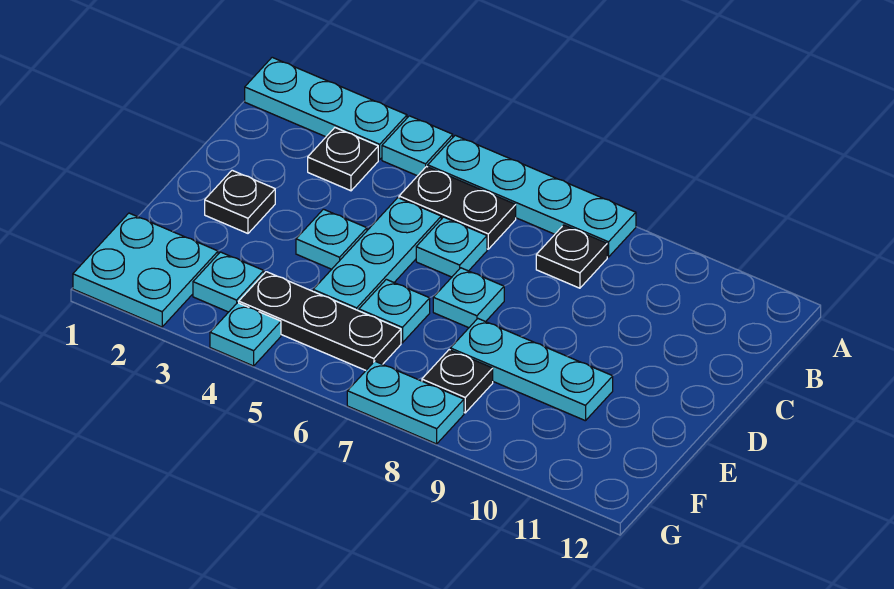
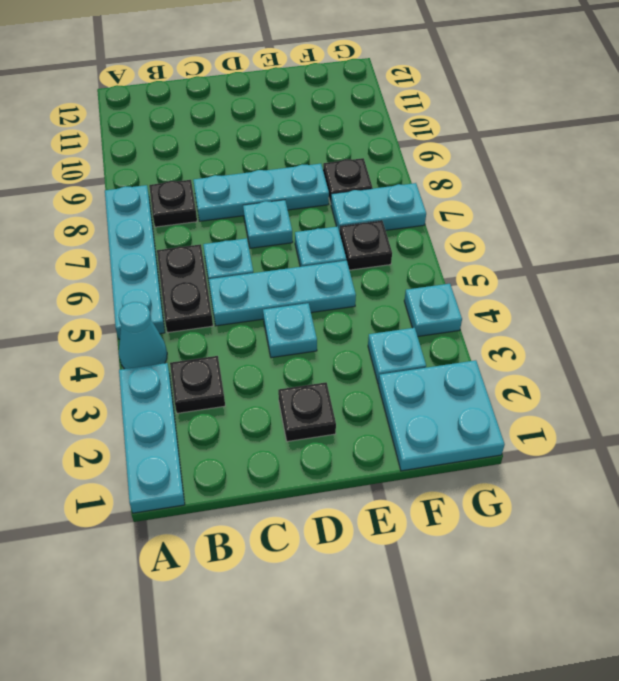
cyan 1x1 plate [382,116,453,176] -> cyan 1x1 cone [119,302,167,369]
cyan 1x3 plate [450,319,613,421] -> cyan 1x3 plate turned to [193,164,329,221]
black 1x3 plate [239,272,401,370] -> black 1x1 plate [340,221,392,270]
cyan 1x2 plate [347,361,464,444] -> cyan 1x2 plate turned to [331,183,426,232]

